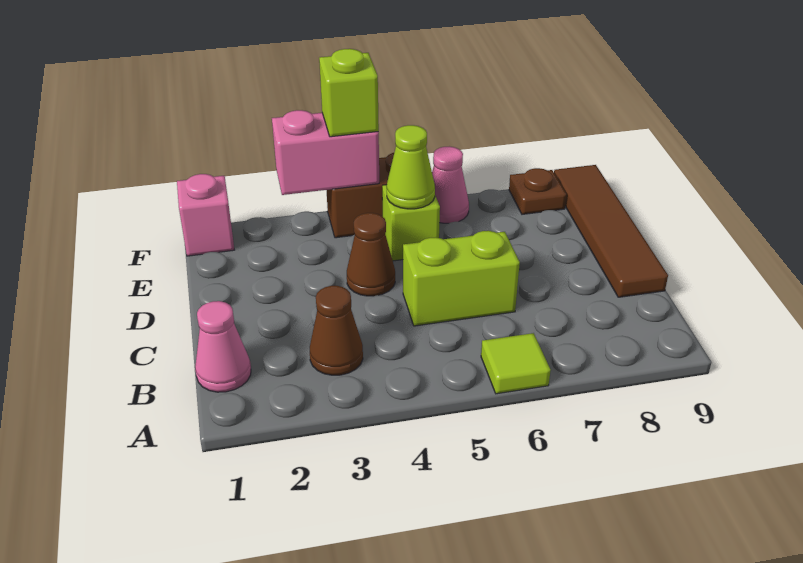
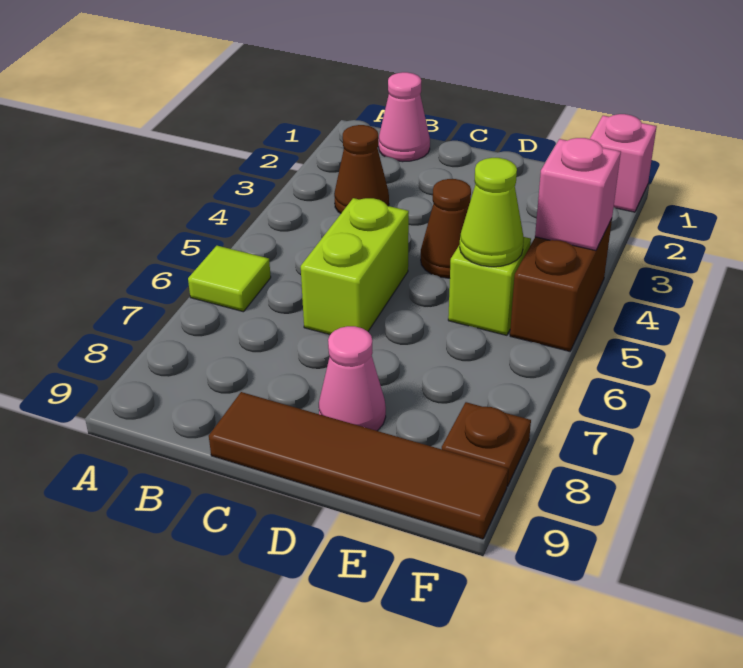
pink 1x2 brick [272,110,379,195] -> pink 1x1 brick [535,138,621,251]
lime 1x1 brick [319,49,379,137] -> none
pink 1x1 cone [432,147,469,223] -> pink 1x1 cone moved to [319,326,386,431]

